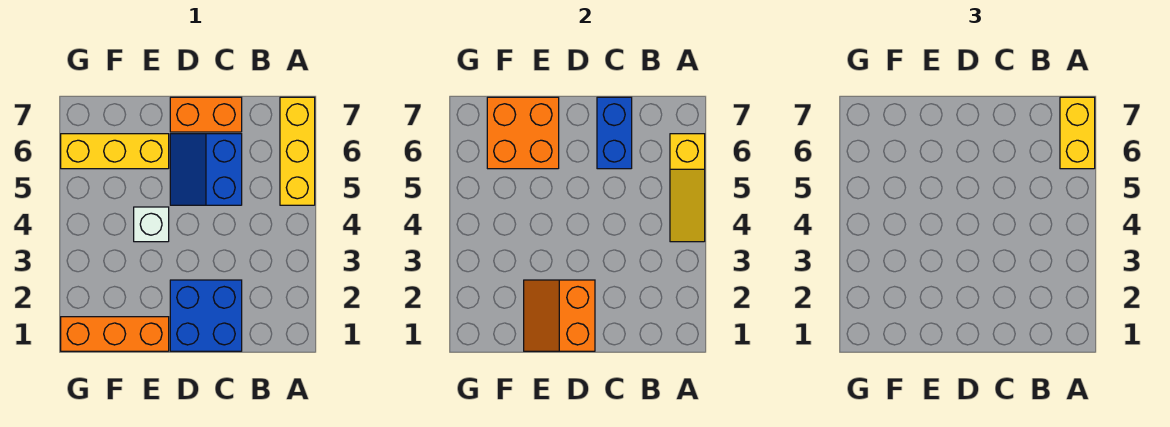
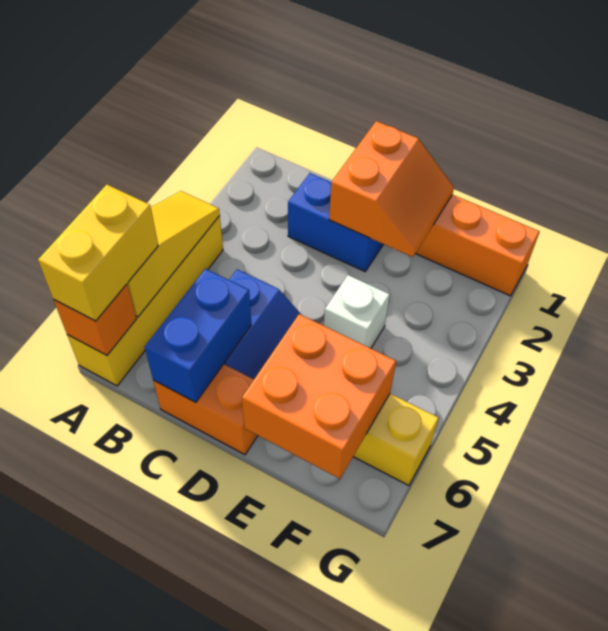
yellow 1x3 brick [280,97,315,205] -> yellow 1x4 brick [67,216,223,386]
none -> orange 1x1 brick [53,284,136,355]
blue 2x2 brick [170,280,242,351] -> blue 1x2 brick [288,173,383,272]

